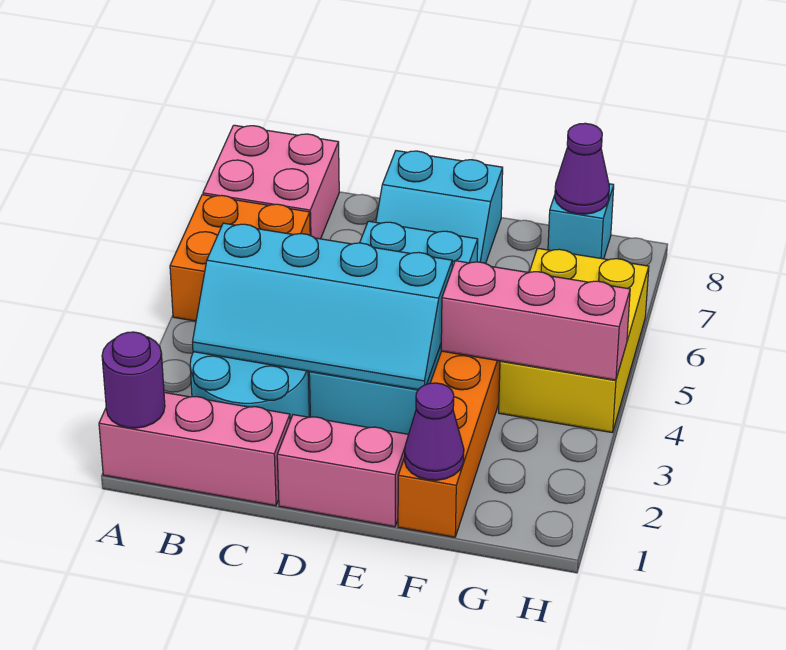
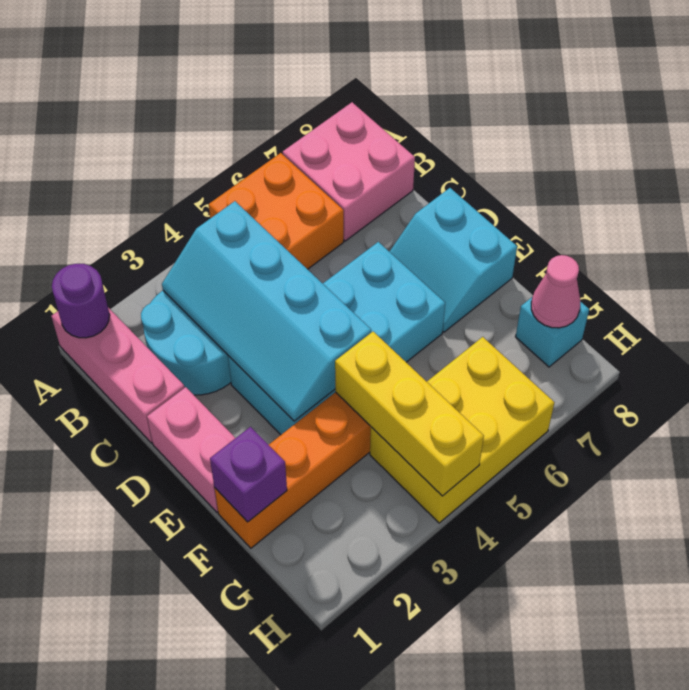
purple 1x1 cone [405,383,464,480] -> purple 1x1 brick [210,427,287,522]
pink 1x3 brick [441,261,630,380] -> yellow 1x3 brick [335,332,484,496]
purple 1x1 cone [555,123,609,214] -> pink 1x1 cone [531,255,580,328]

